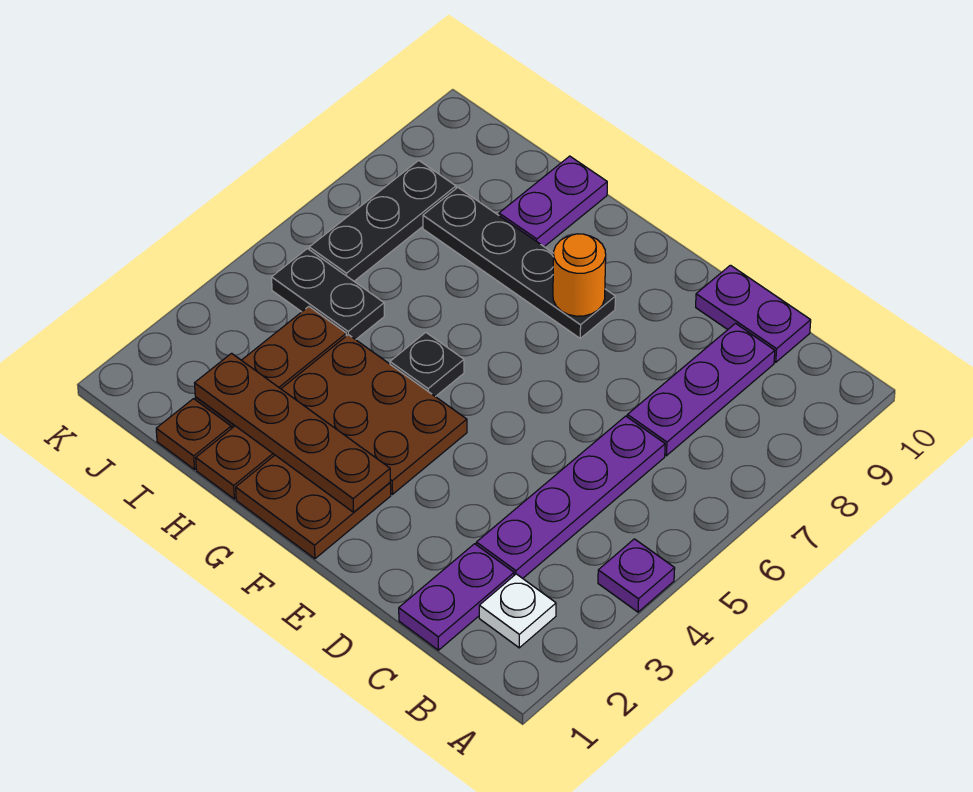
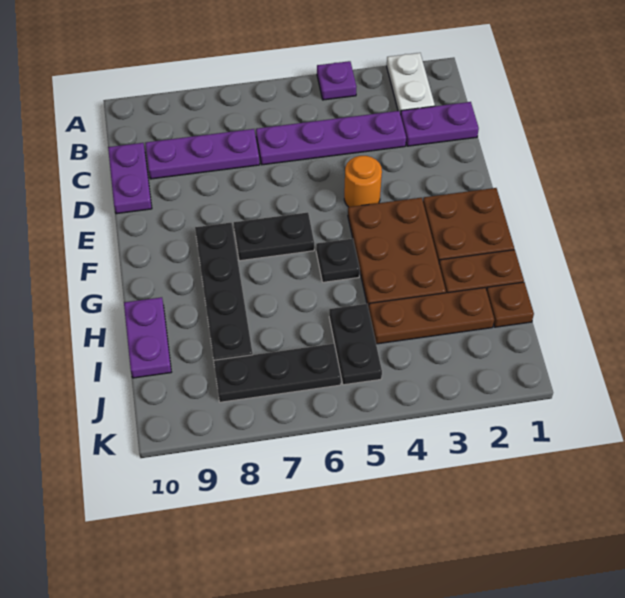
white 1x1 plate [479,574,556,648] -> white 1x2 plate [387,53,435,115]
brown 1x4 plate [195,353,390,512] -> none
none -> black 1x2 plate [234,212,314,261]
orange 1x1 round brick [553,234,606,316] -> orange 1x1 round brick moved to [344,156,382,207]
purple 1x2 plate [499,156,607,247] -> purple 1x2 plate turned to [124,297,171,378]

